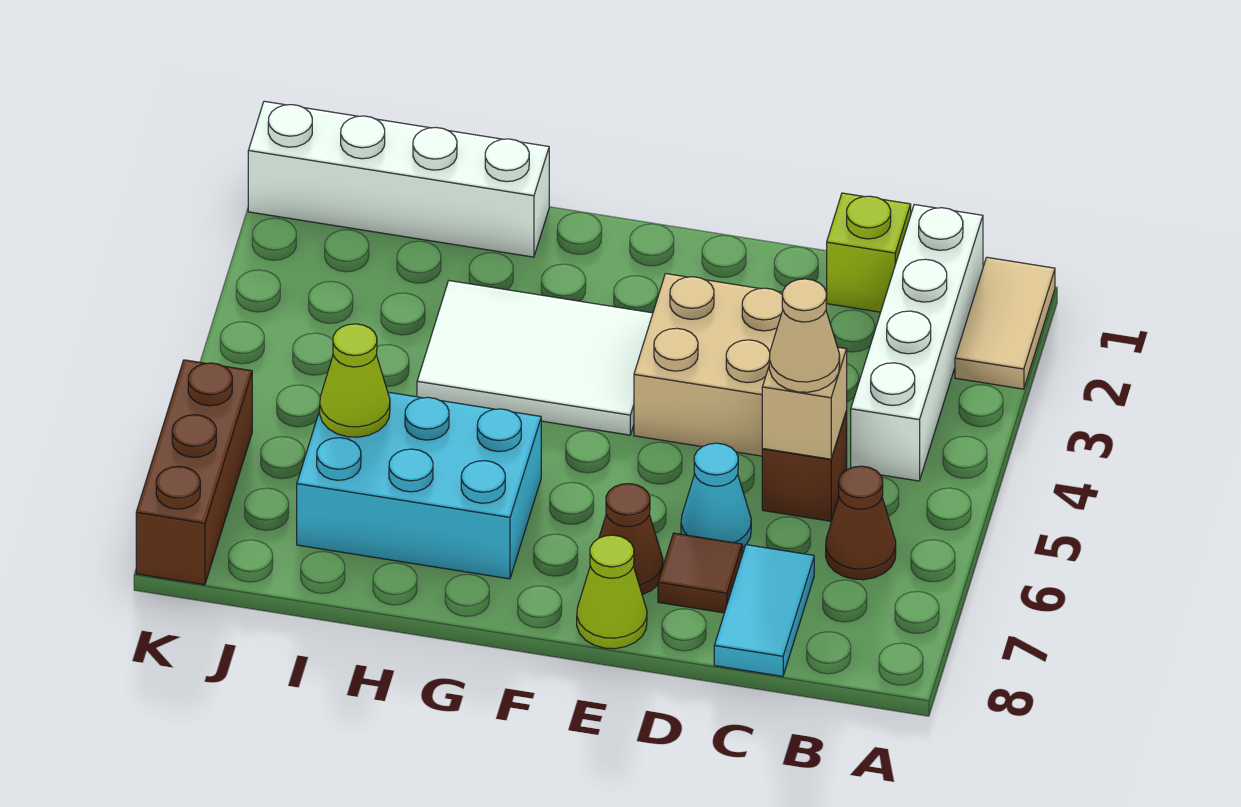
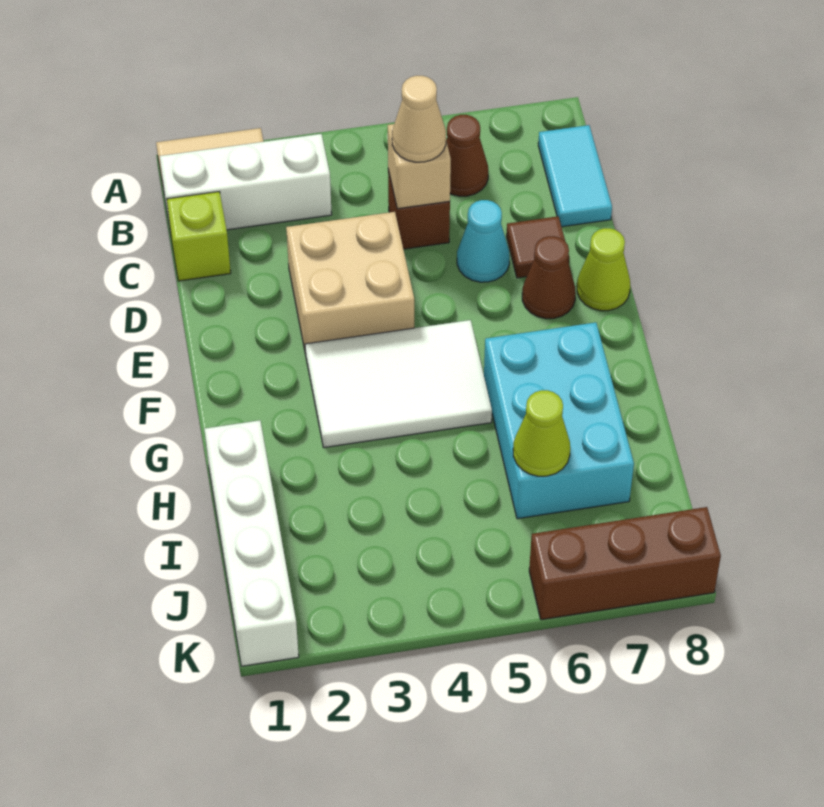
white 1x4 brick [851,205,983,481] -> white 1x3 brick [160,134,332,234]
cyan 1x2 tile [714,545,814,676] -> cyan 1x2 tile turned to [538,125,612,227]
white 2x3 tile [417,281,653,435] -> white 2x3 tile turned to [305,320,492,448]

